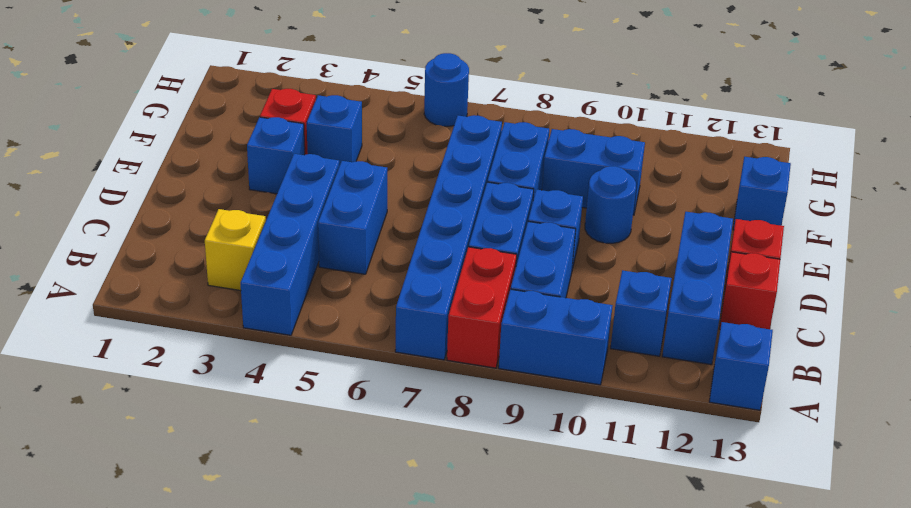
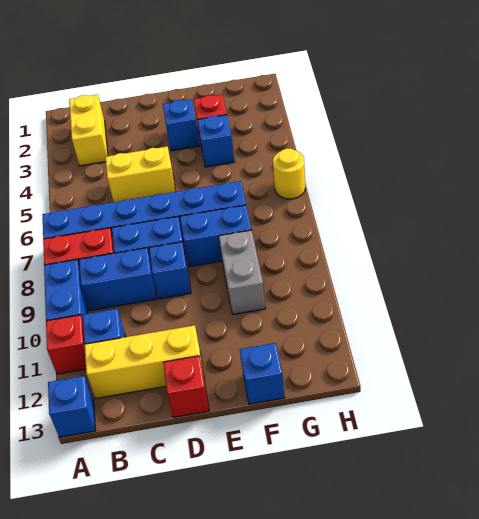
blue 1x4 brick [241,154,339,335] -> none
yellow 1x1 brick [205,209,266,291] -> yellow 1x2 brick [69,94,108,166]
blue 1x3 brick [662,212,733,365] -> yellow 1x3 brick [85,325,204,399]
blue 1x2 brick [318,161,387,274] -> yellow 1x2 brick [105,147,176,202]
red 1x1 brick [719,252,780,329] -> red 1x1 brick moved to [46,315,86,374]
blue 1x1 round brick [585,166,636,243] -> none
blue 1x2 brick [542,129,645,215] -> grey 1x2 brick [219,230,266,314]
blue 1x1 round brick [424,53,469,126] -> yellow 1x1 round brick [273,149,305,199]

